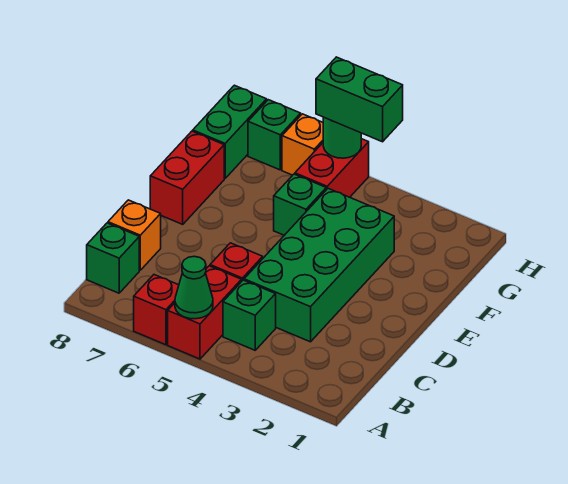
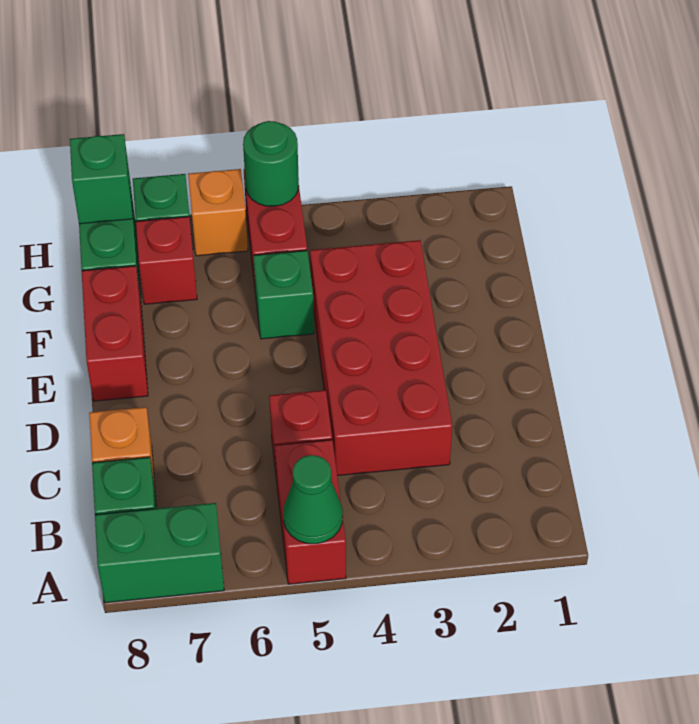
red 1x1 brick [134,275,179,345] -> red 1x1 brick moved to [136,217,197,304]
green 1x1 brick [223,280,276,350] -> green 1x1 brick moved to [70,134,133,224]
green 2x4 brick [244,188,394,342] -> red 2x4 brick [310,240,452,476]
green 1x2 brick [316,57,403,142] -> green 1x2 brick moved to [95,503,224,603]

